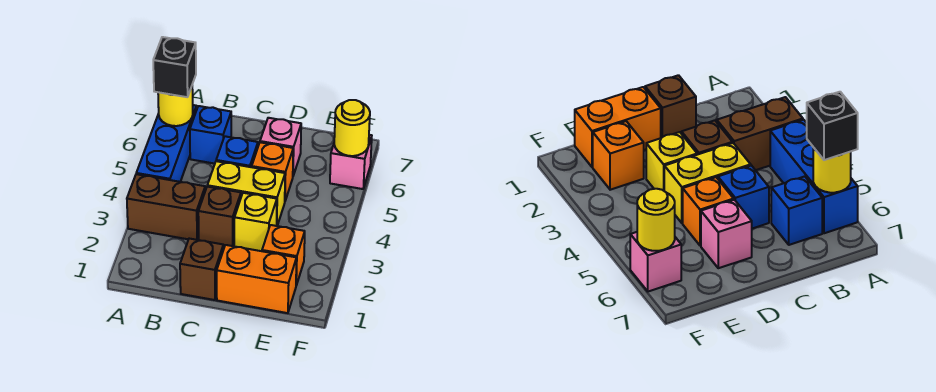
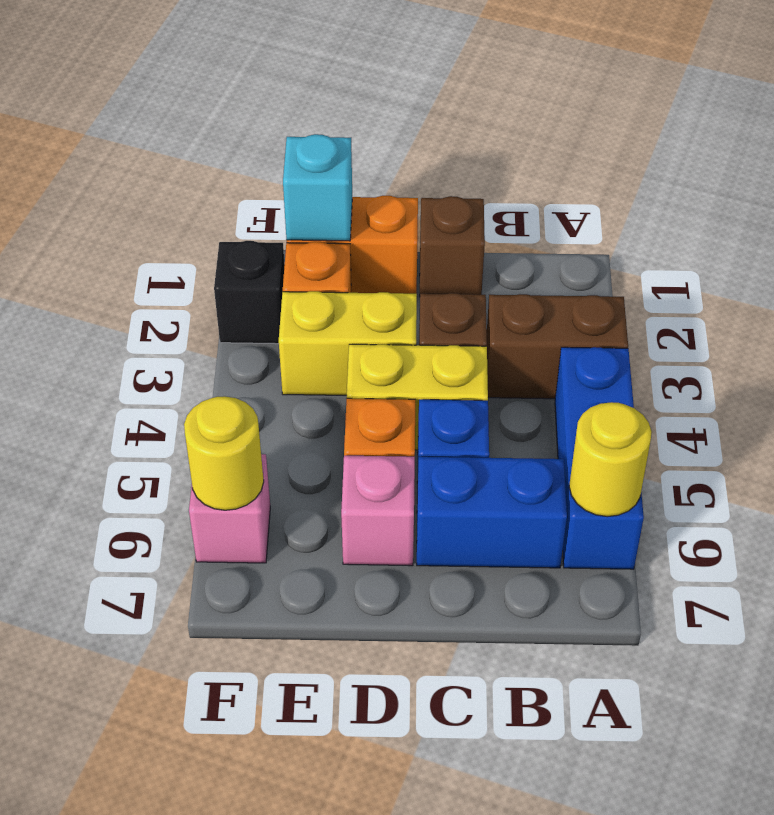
black 1x1 brick [153,37,196,97] -> black 1x1 brick moved to [214,241,285,344]
blue 1x1 brick [190,106,231,164] -> blue 1x2 brick [417,457,567,568]
yellow 1x1 brick [234,193,277,251] -> yellow 1x2 brick [279,291,417,395]
none -> cyan 1x1 brick [283,134,352,241]

